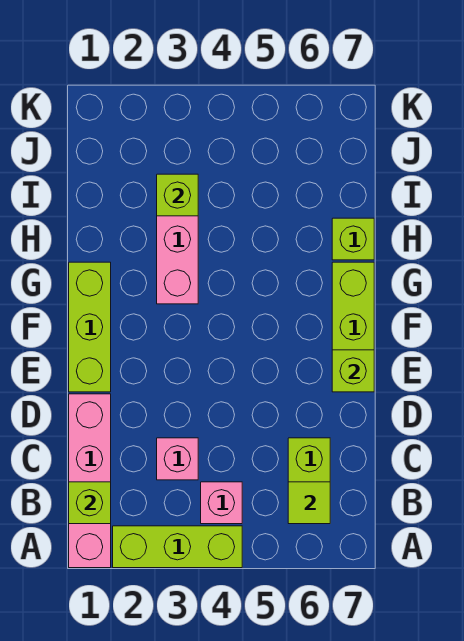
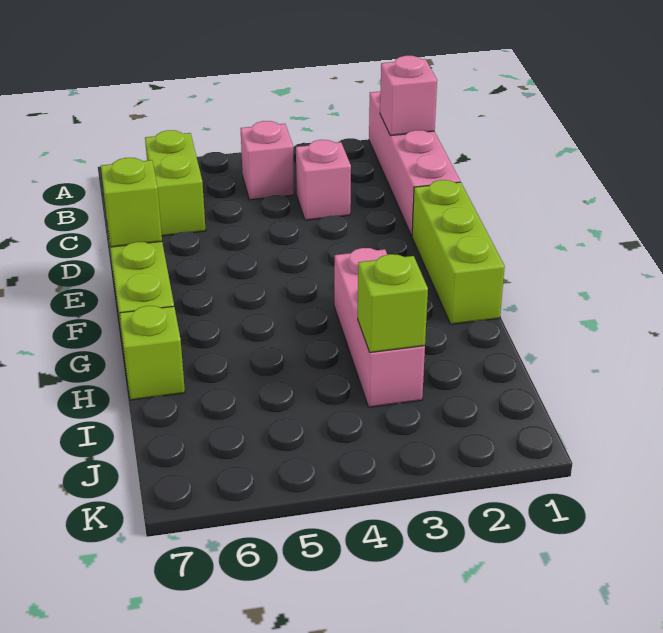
lime 1x3 brick [113,526,242,568] -> none
lime 1x1 brick [69,482,111,524] -> pink 1x1 brick [380,56,437,136]
lime 1x1 tile [288,482,330,524] -> none

